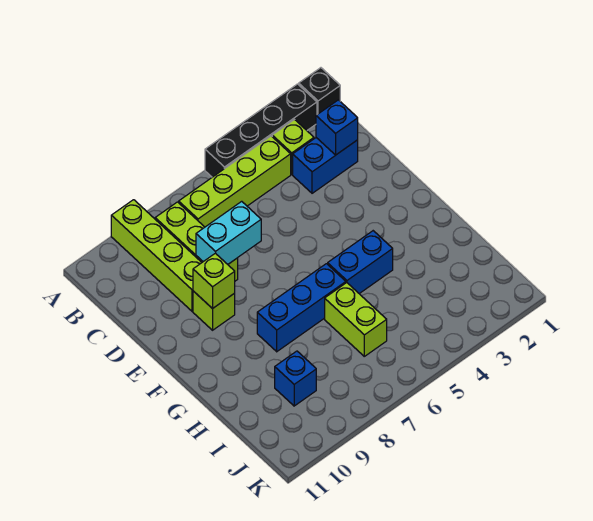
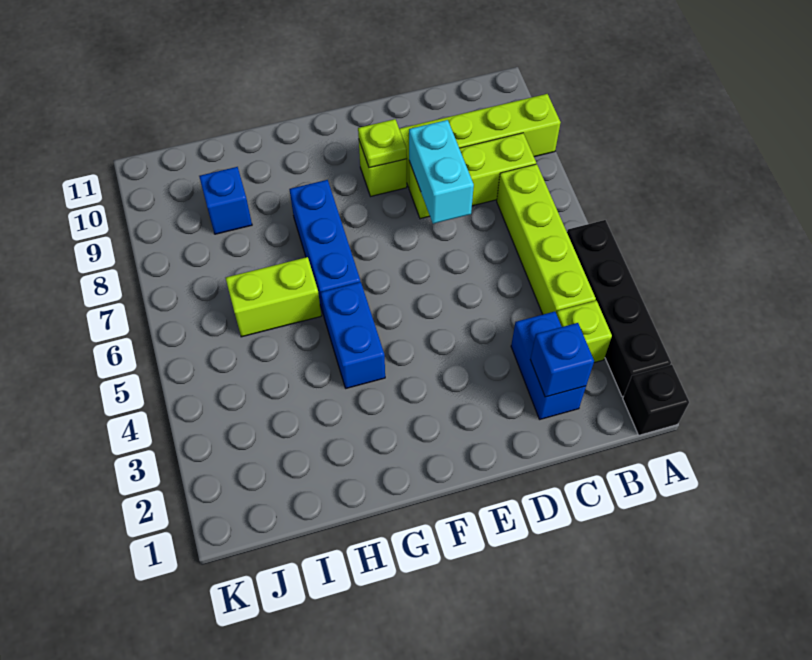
lime 1x1 brick [193,253,235,309] -> lime 1x1 plate [358,119,407,168]

